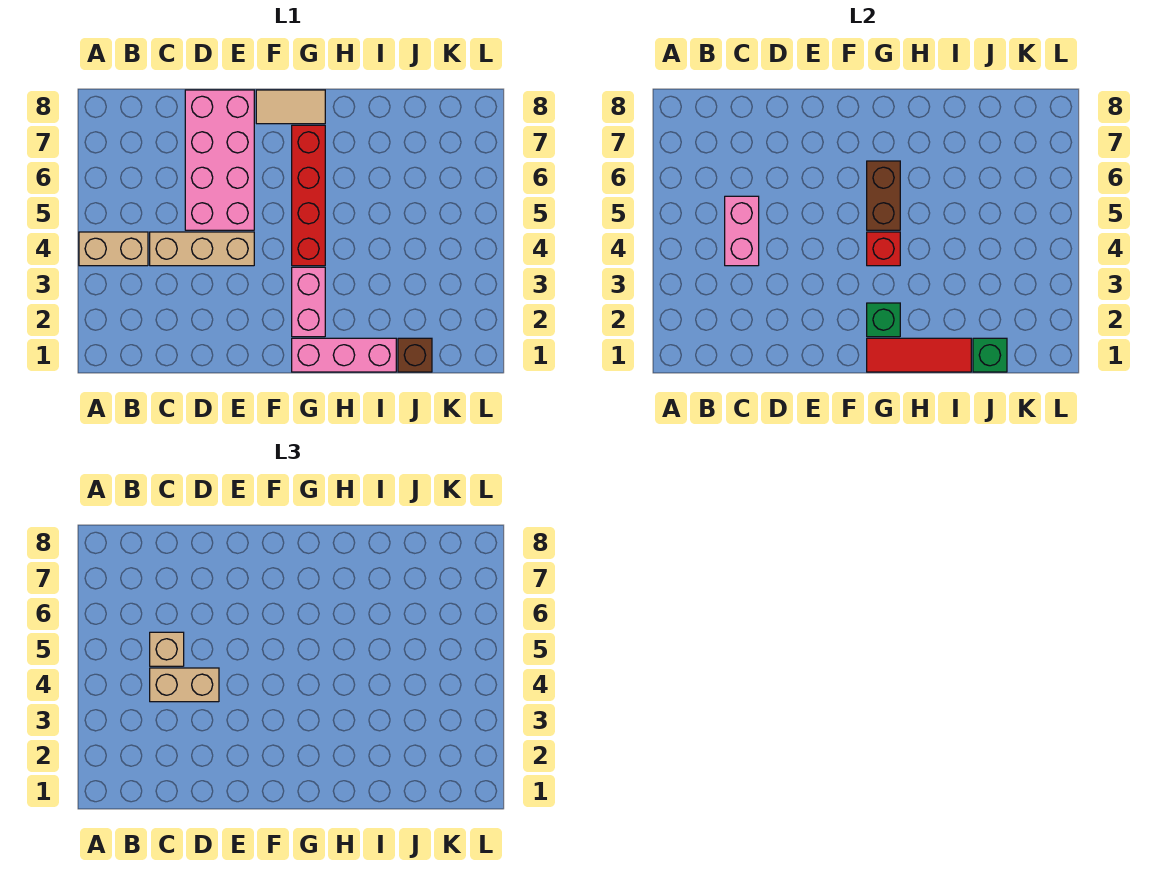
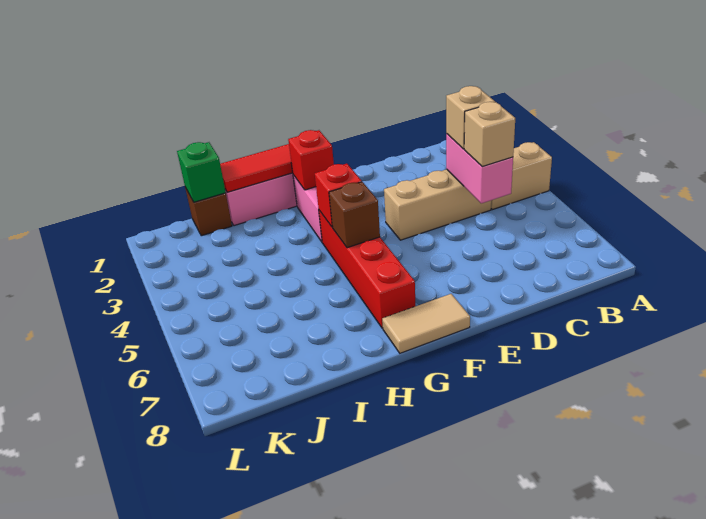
tan 1x2 brick [150,668,219,702] -> tan 1x1 brick [446,86,495,149]
pink 2x4 brick [185,90,254,230] -> none
green 1x1 brick [867,303,900,337] -> red 1x1 brick [288,130,334,190]
brown 1x2 brick [867,161,900,230] -> brown 1x1 brick [329,182,380,248]

